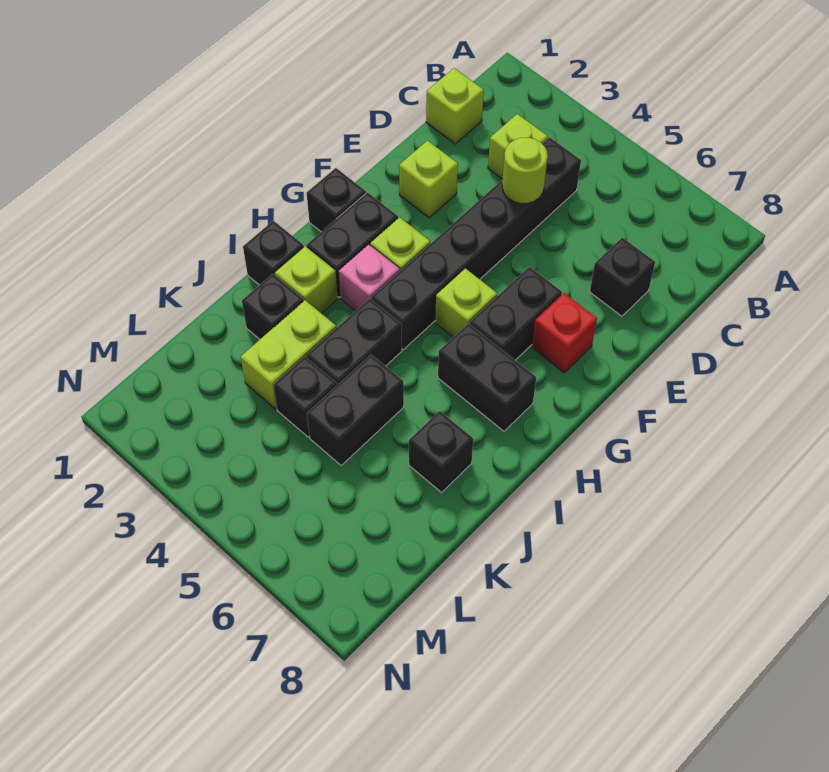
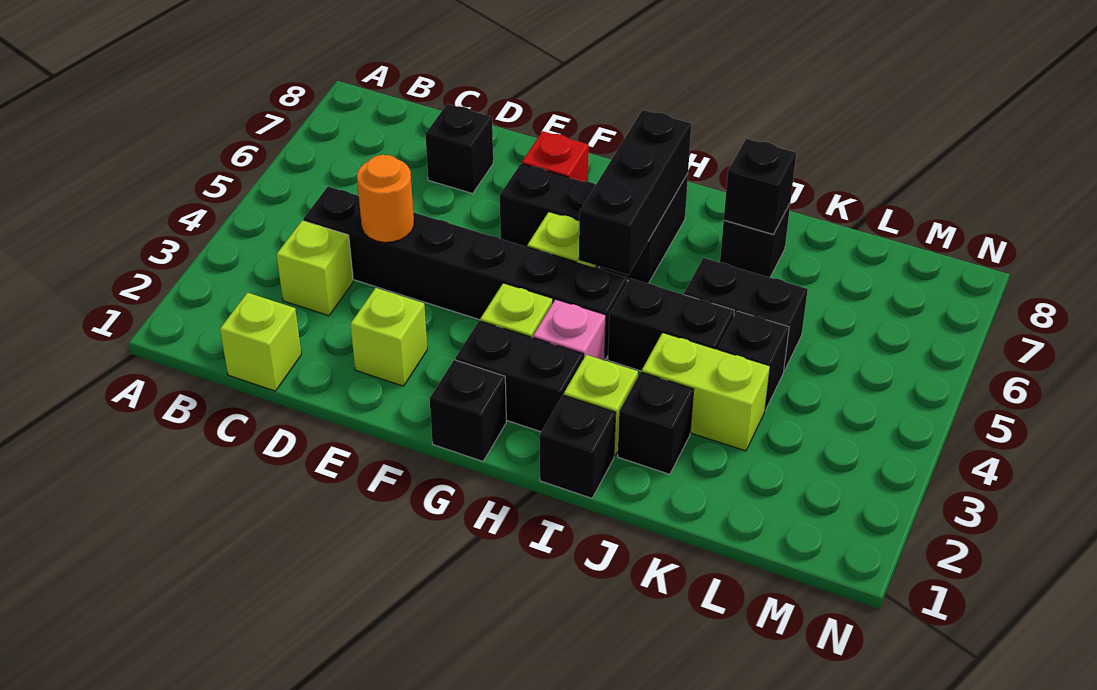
lime 1x1 round brick [502,138,548,204] -> orange 1x1 round brick [357,155,414,242]
none -> black 1x3 brick [579,110,691,275]
none -> black 1x1 brick [724,139,796,234]

